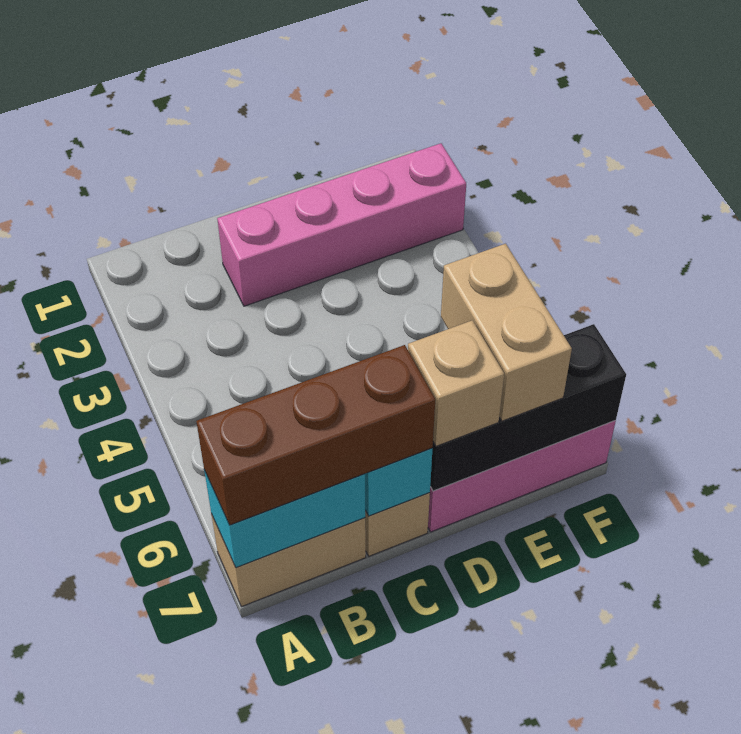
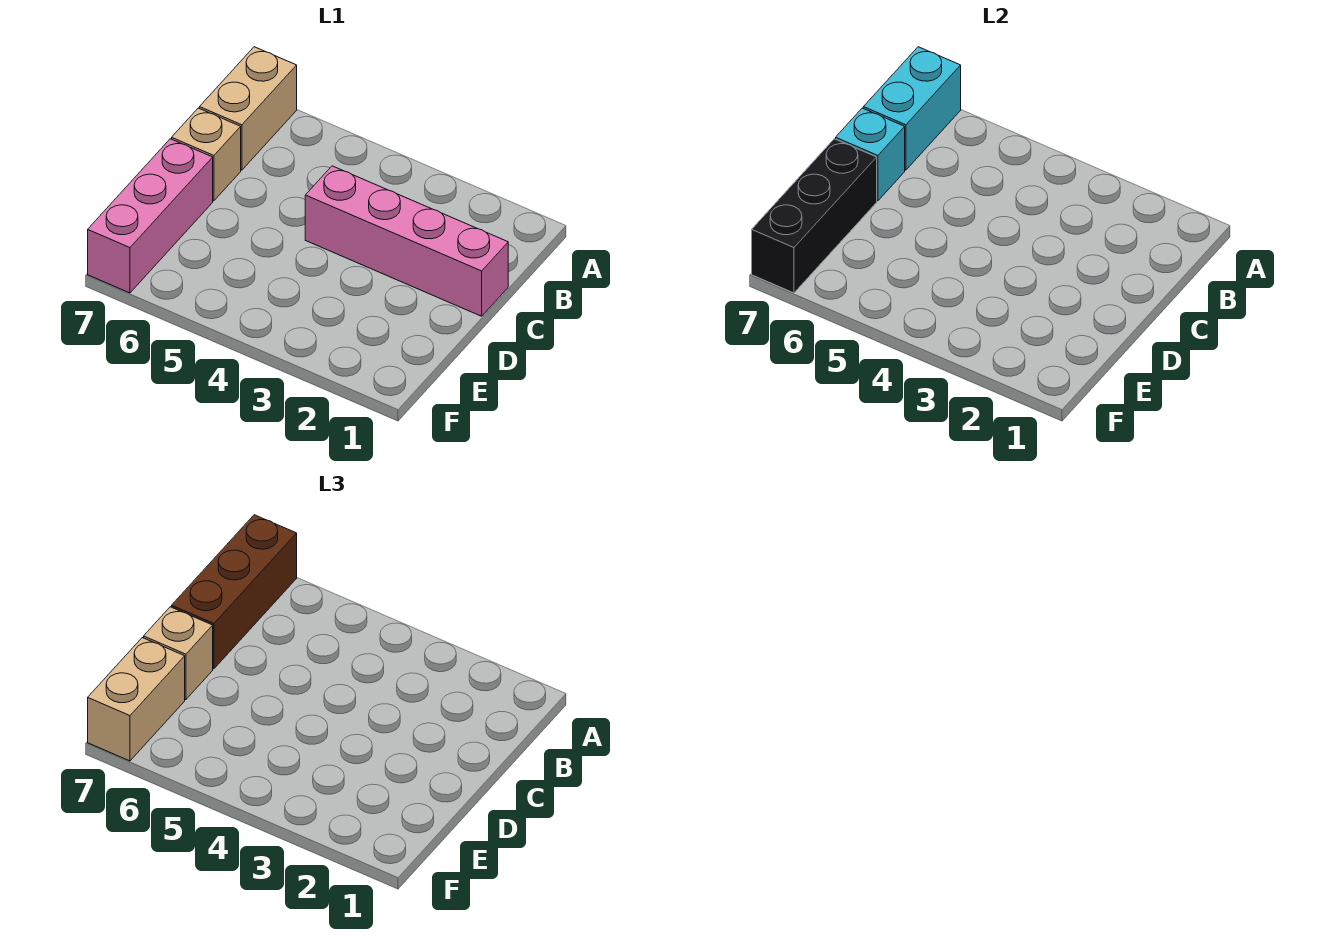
pink 1x4 brick [217,143,466,306] -> pink 1x4 brick turned to [305,166,508,316]
tan 1x2 brick [441,244,572,421] -> tan 1x2 brick turned to [88,638,185,761]

